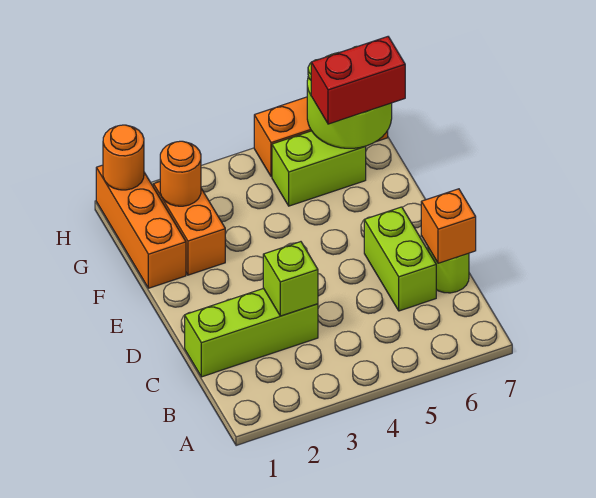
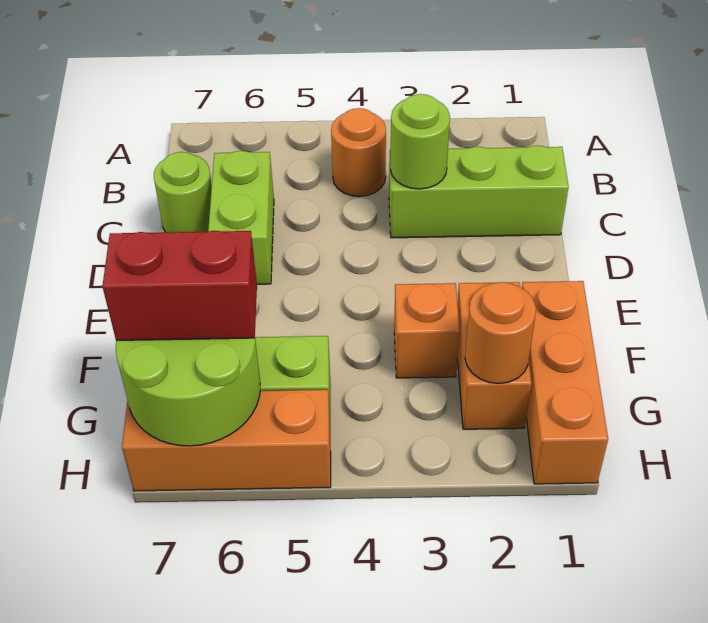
lime 1x1 brick [263,242,318,316] -> lime 1x1 round brick [390,94,450,189]
orange 1x1 brick [421,189,476,263] -> orange 1x1 brick moved to [394,283,460,378]
orange 1x1 round brick [103,125,144,190] -> orange 1x1 round brick moved to [331,108,386,197]

